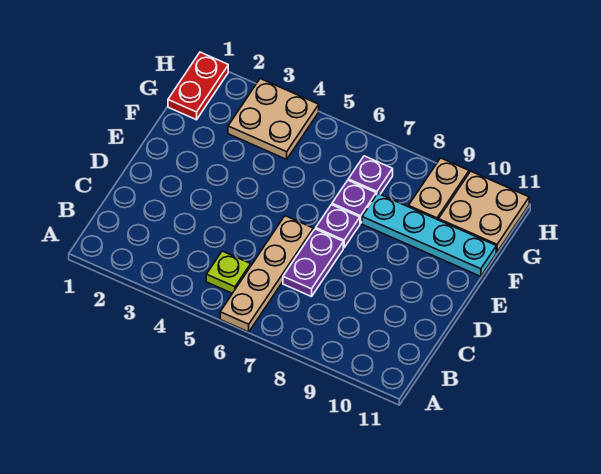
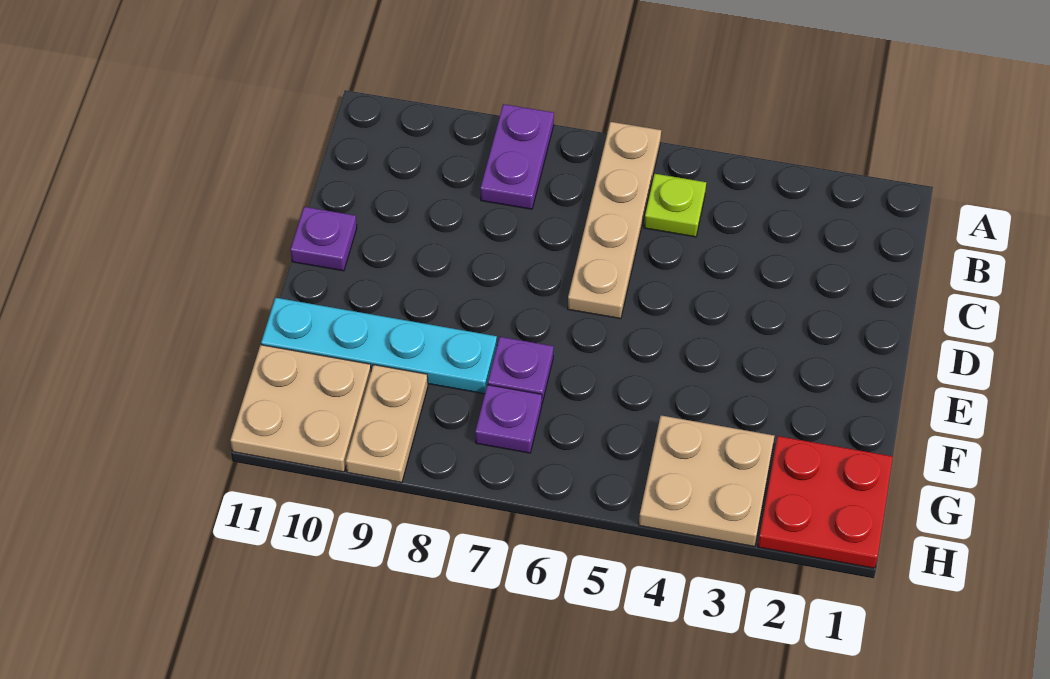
purple 1x2 plate [283,229,343,297] -> purple 1x2 plate moved to [480,104,554,209]
purple 1x1 plate [316,205,360,248] -> purple 1x1 plate moved to [290,207,357,271]
red 1x2 plate [168,52,228,120] -> red 2x2 plate [758,436,893,568]

